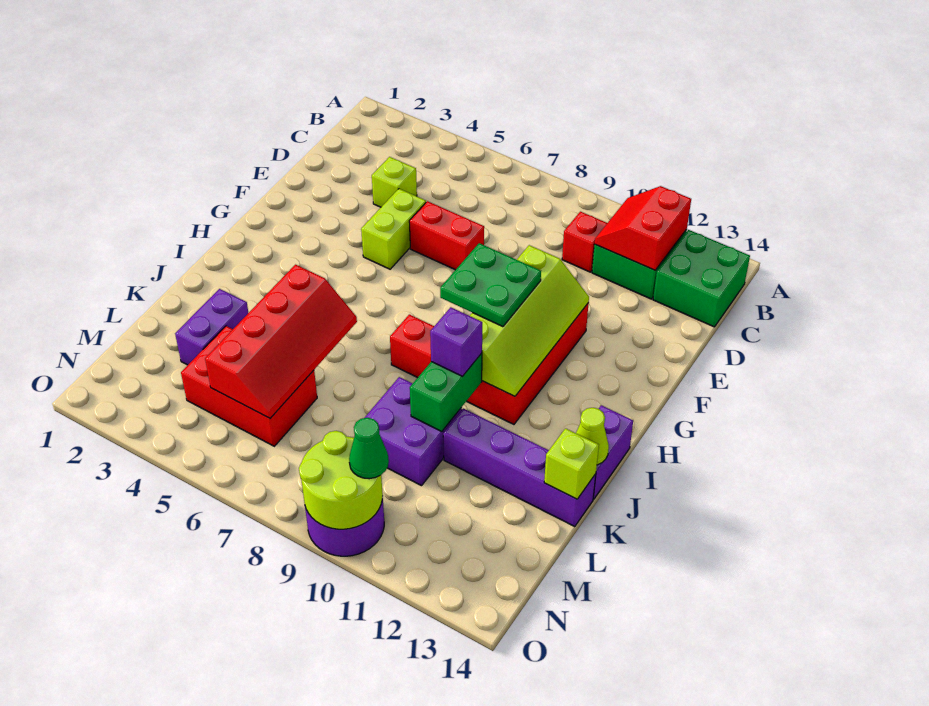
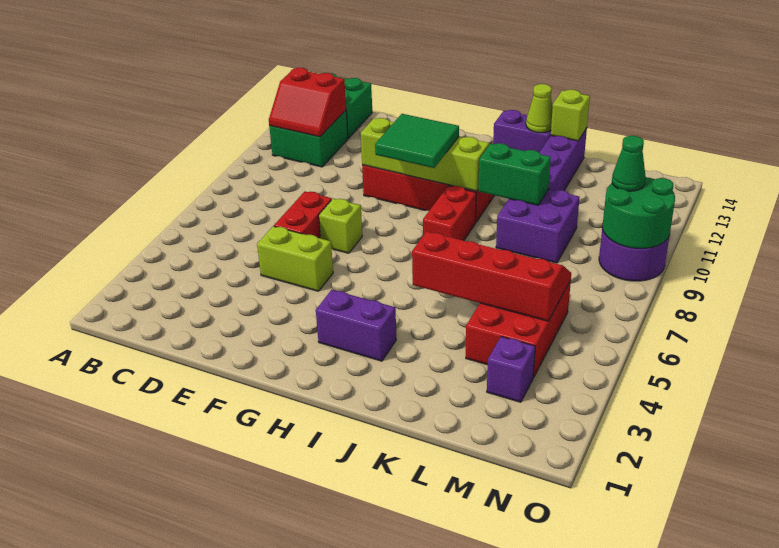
red 1x1 brick [562,212,607,272] -> none
lime 1x1 brick [372,157,417,207] -> lime 1x1 brick moved to [319,198,362,253]
green 2x2 plate [440,243,541,327] -> green 2x2 tile [375,114,459,168]
purple 1x1 brick [430,307,482,376] -> purple 1x1 brick moved to [487,337,535,402]
purple 1x2 brick [175,289,248,365] -> purple 1x2 brick moved to [316,290,396,361]
lime 2x2 round brick [299,431,383,529] -> green 2x2 round brick [602,177,675,249]

